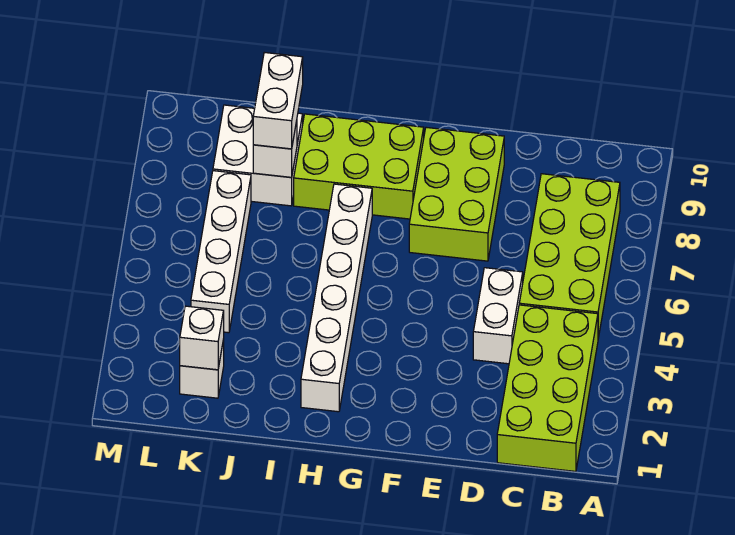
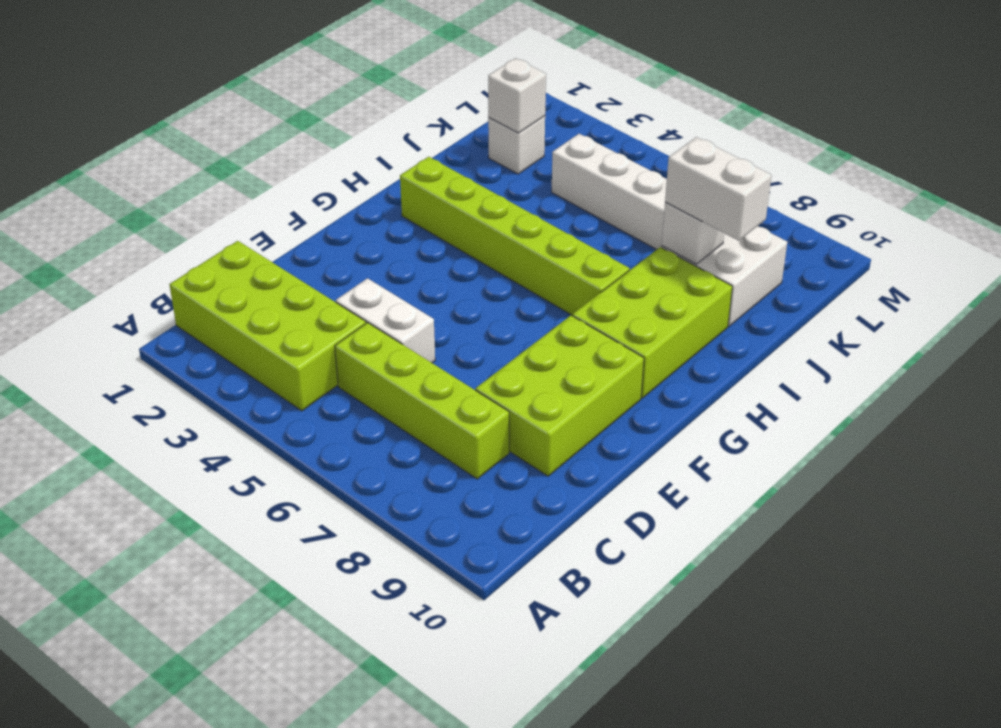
lime 2x4 brick [519,174,620,338] -> lime 1x4 brick [335,323,509,479]
lime 2x3 brick [409,127,504,261] -> lime 2x3 brick turned to [475,315,644,476]
white 1x6 brick [301,184,372,412] -> lime 1x6 brick [400,157,630,315]

